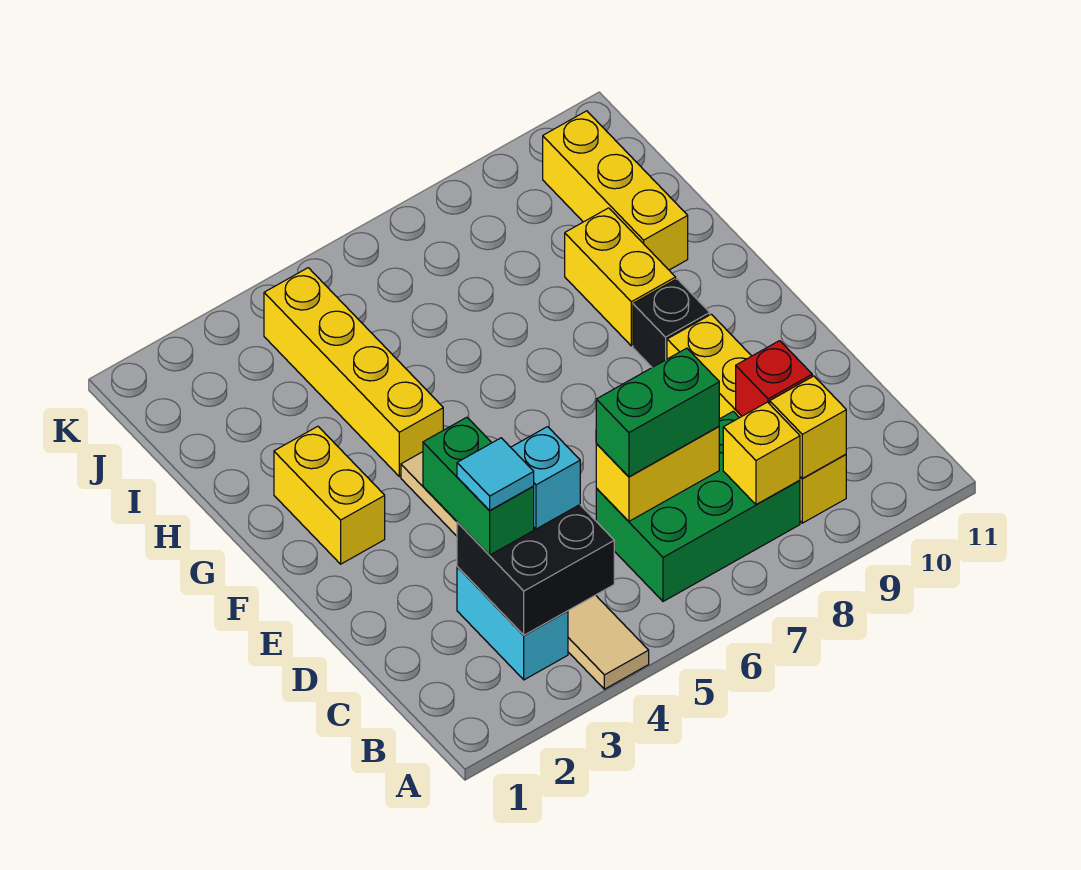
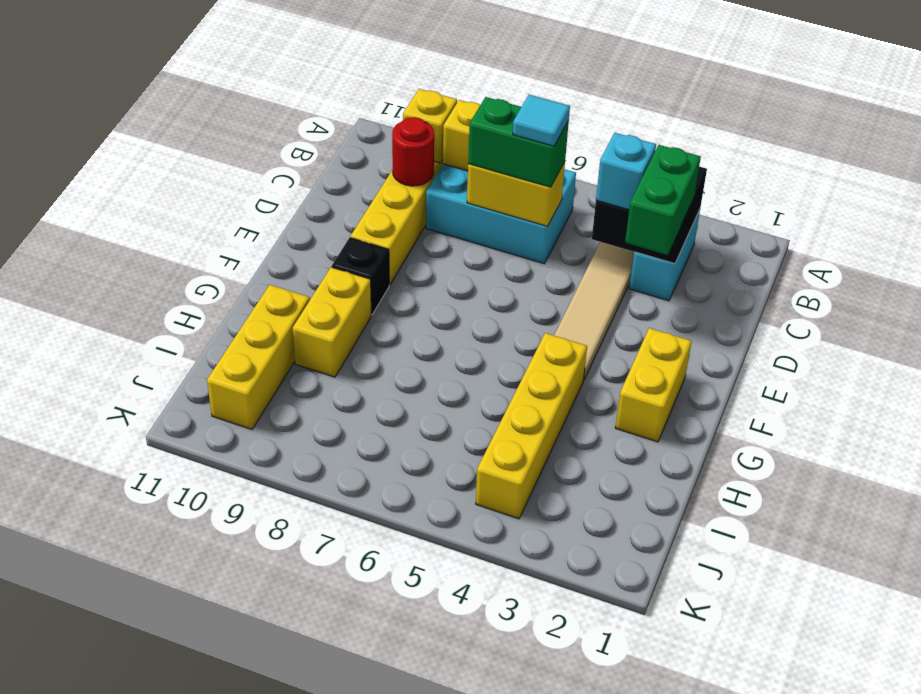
green 2x3 brick [596,411,800,601] -> cyan 2x3 brick [426,164,576,264]
cyan 1x1 tile [457,438,534,511] -> cyan 1x1 tile moved to [513,95,570,146]
red 1x1 brick [736,341,812,416] -> red 1x1 round brick [392,117,434,186]

